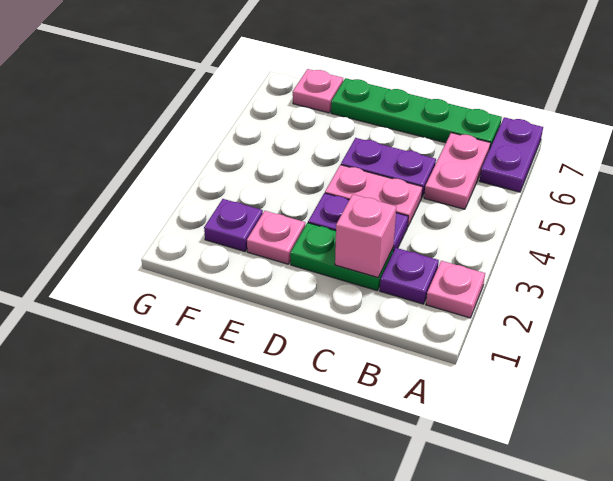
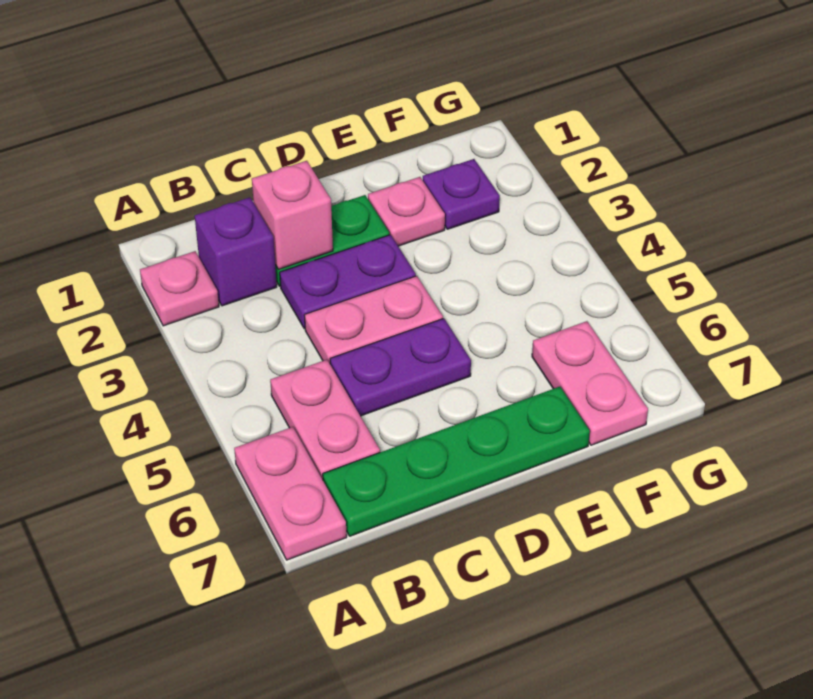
purple 1x2 plate [480,117,543,192] -> pink 1x2 plate [234,427,347,560]
purple 1x1 plate [380,248,439,304] -> purple 1x1 brick [195,197,277,306]
pink 1x1 plate [293,69,343,113] -> pink 1x2 plate [532,321,648,445]

